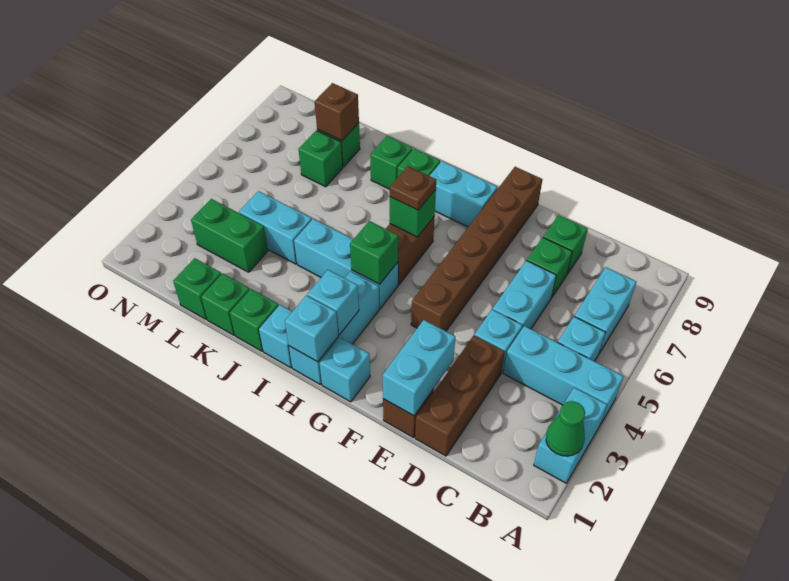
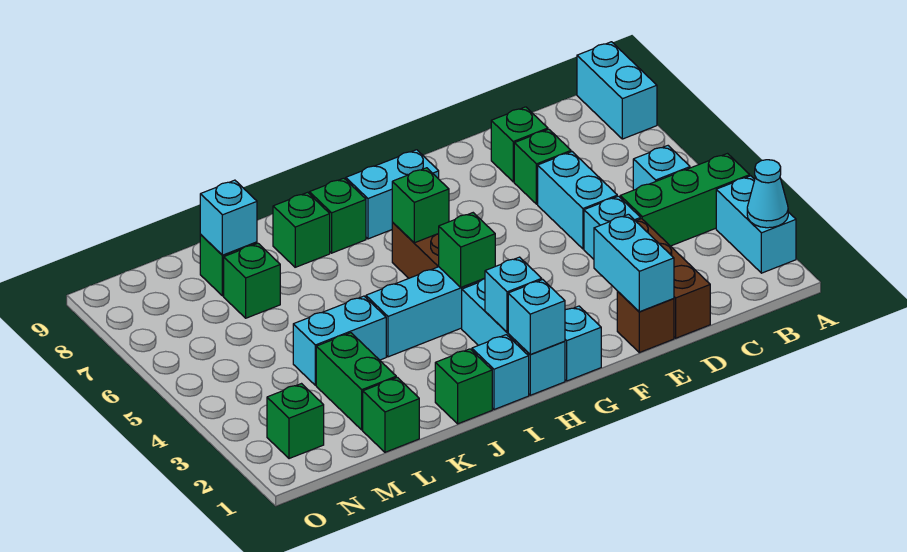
green 1x1 cone [546,401,585,456] -> cyan 1x1 cone [747,160,788,228]
cyan 1x3 brick [503,326,624,423] -> green 1x3 brick [620,154,750,246]
cyan 1x2 brick [574,267,636,353] -> cyan 1x2 brick moved to [577,42,657,139]
brown 1x6 brick [411,167,542,331] -> none
brown 1x1 plate [390,166,436,210] -> none
green 1x1 brick [201,273,250,335] -> green 1x1 brick moved to [267,384,324,459]
green 1x2 brick [191,199,268,272] -> green 1x2 brick turned to [316,333,396,430]
brown 1x1 brick [315,83,359,141] -> cyan 1x1 brick [200,180,257,255]

